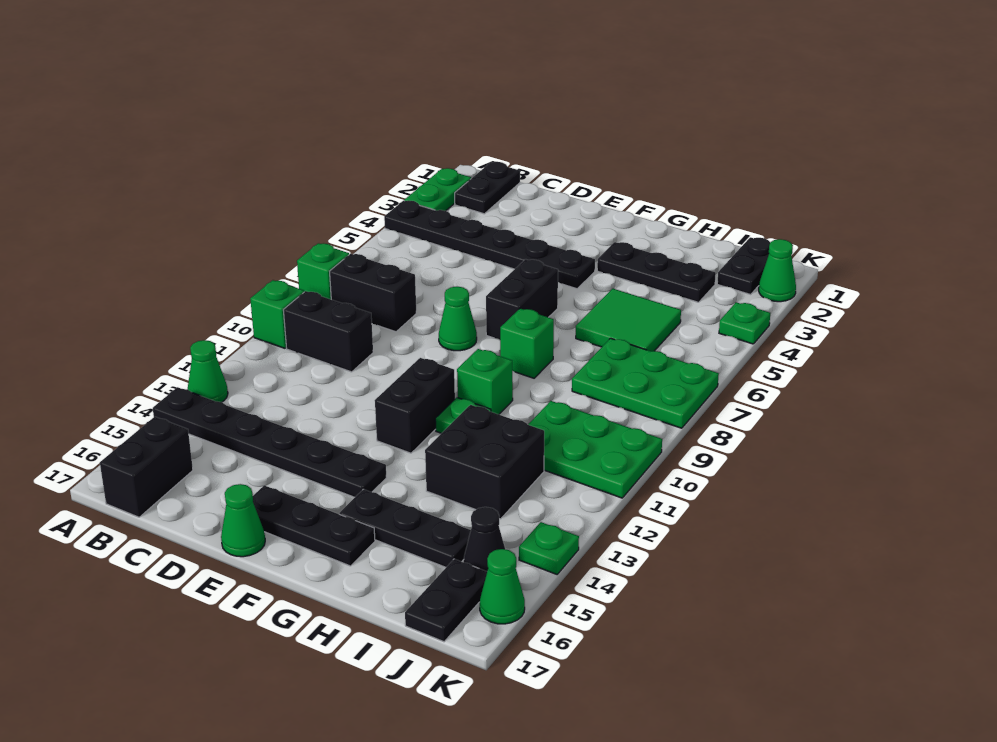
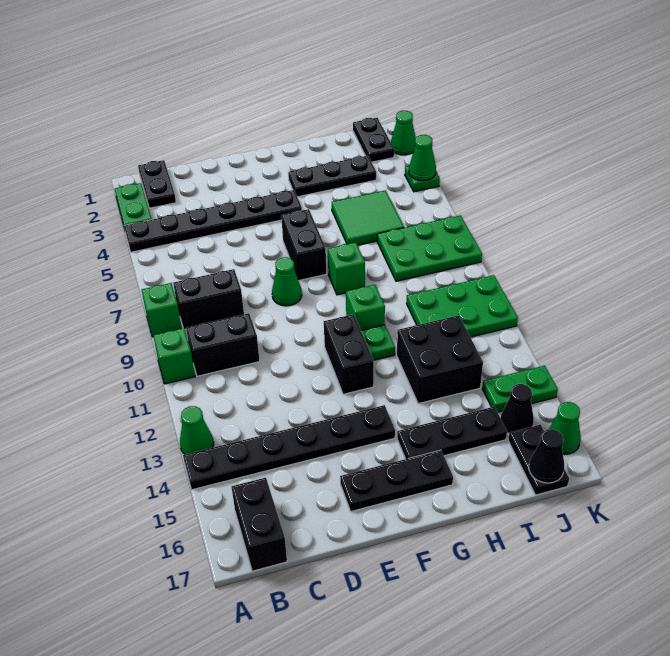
green 1x1 cone [221,484,265,557] -> green 1x1 cone moved to [409,135,436,181]
none -> black 1x1 cone [529,429,564,483]
green 1x1 plate [519,522,579,574] -> green 1x2 plate [482,366,558,412]

